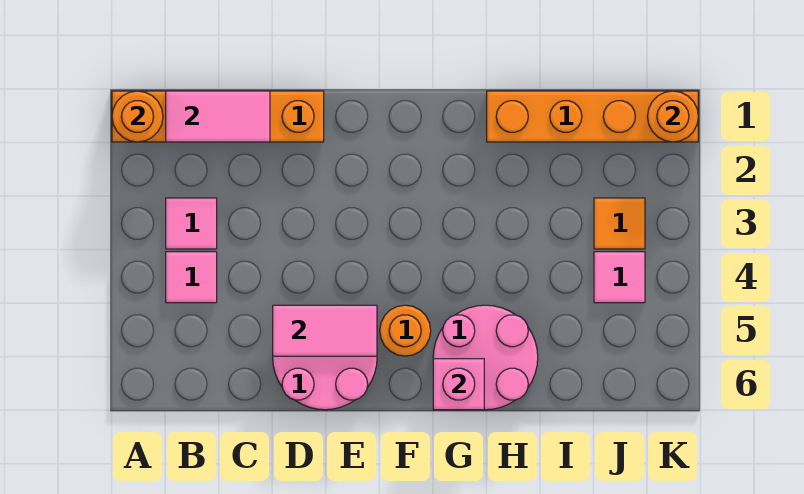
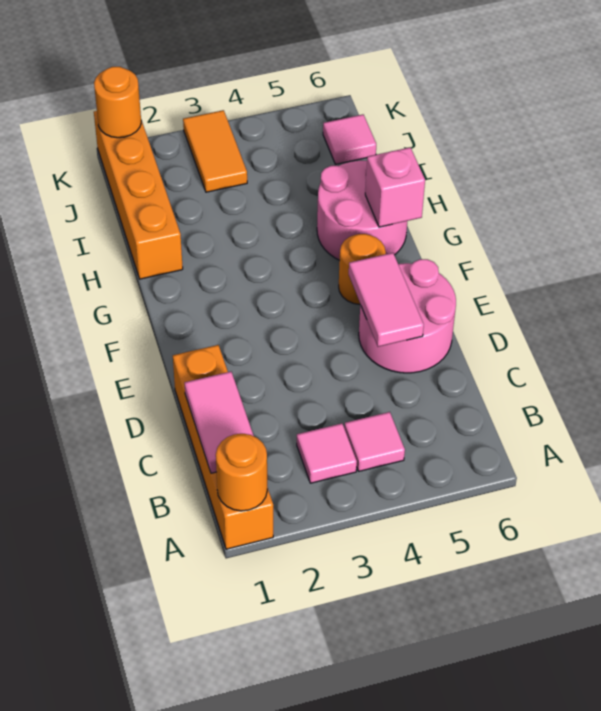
orange 1x1 tile [594,198,645,249] -> orange 1x2 tile [183,110,247,192]
pink 1x1 tile [594,252,645,303] -> pink 1x1 tile moved to [323,115,376,164]

